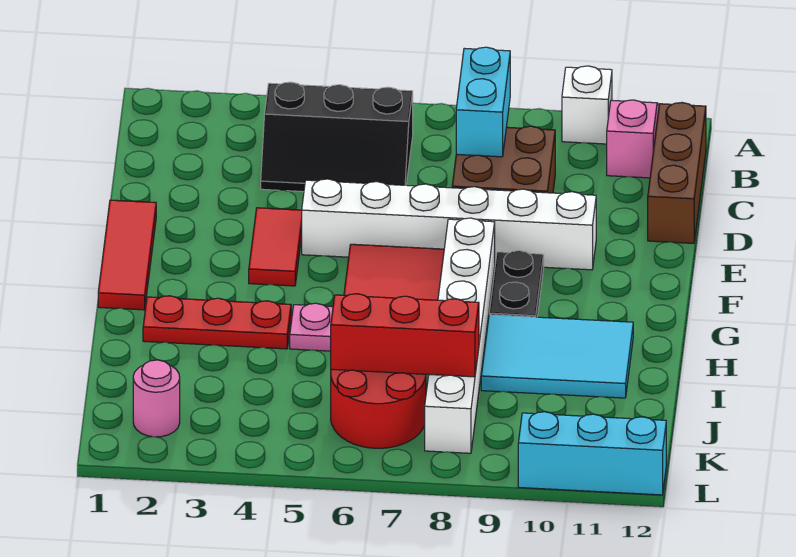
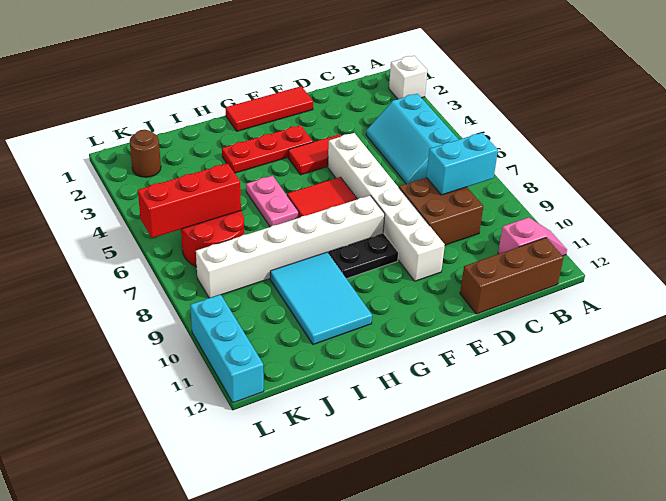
white 1x1 brick [562,66,612,144] -> white 1x1 brick moved to [389,56,427,99]
black 2x3 slope [261,82,413,192] -> cyan 2x3 slope [366,94,459,184]
red 1x3 plate [143,296,291,349] -> red 1x3 plate turned to [222,125,313,173]
red 1x3 brick [331,294,479,377] -> red 1x3 brick turned to [138,163,241,238]
pink 1x1 round brick [133,360,180,437] -> brown 1x1 round brick [130,130,161,177]

